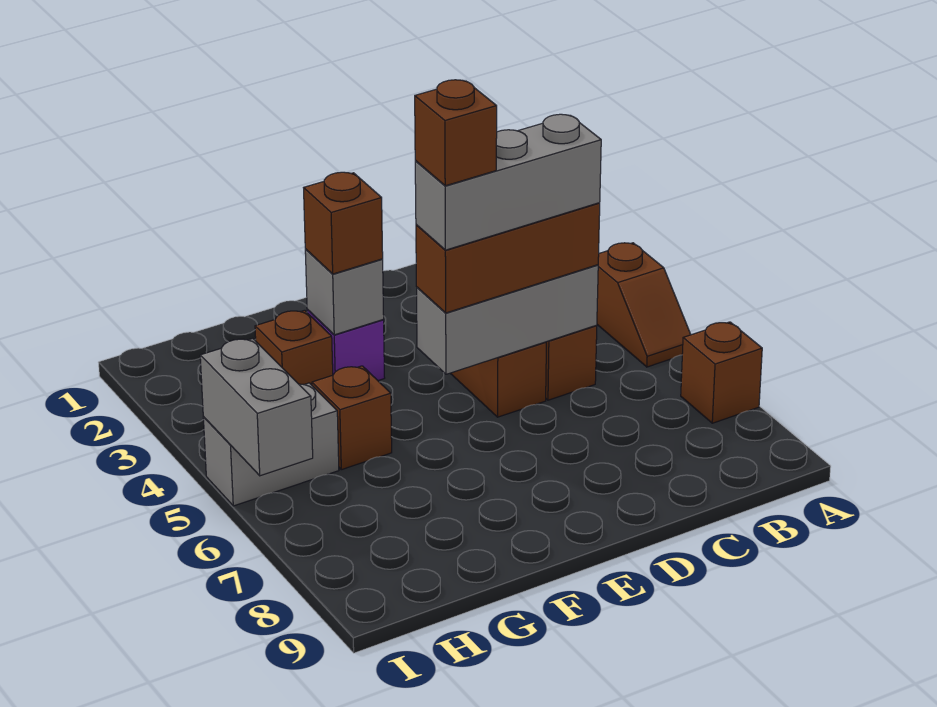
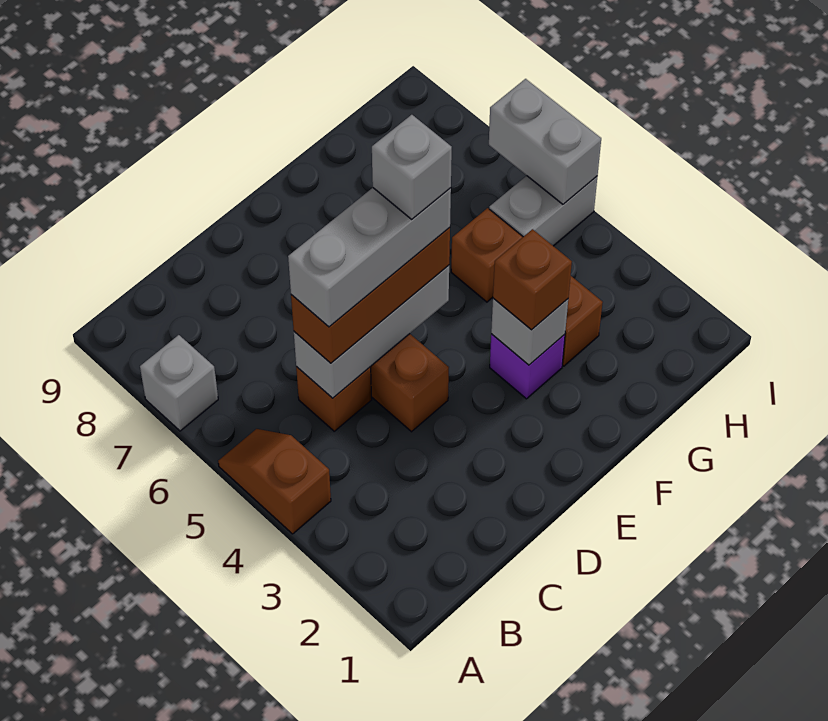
brown 1x1 brick [681,322,762,423] -> grey 1x1 brick [140,335,218,431]
brown 1x1 brick [415,80,497,186] -> grey 1x1 brick [372,115,452,219]

